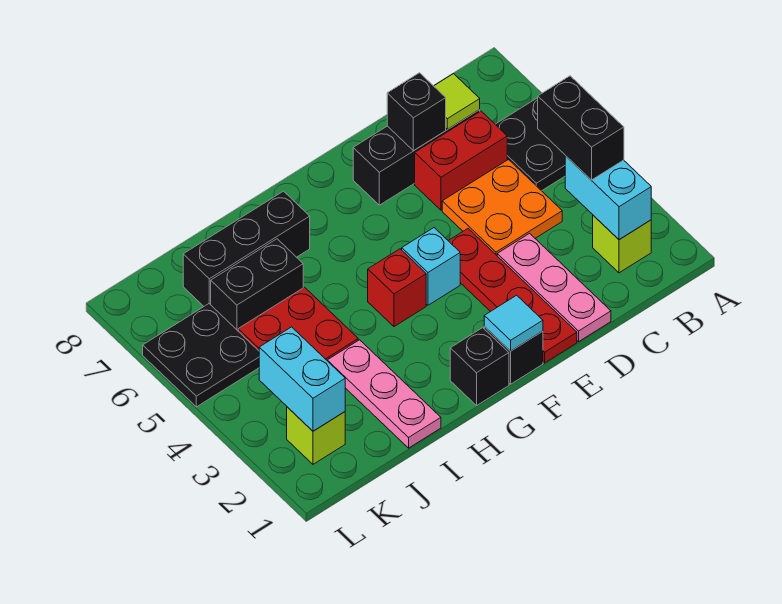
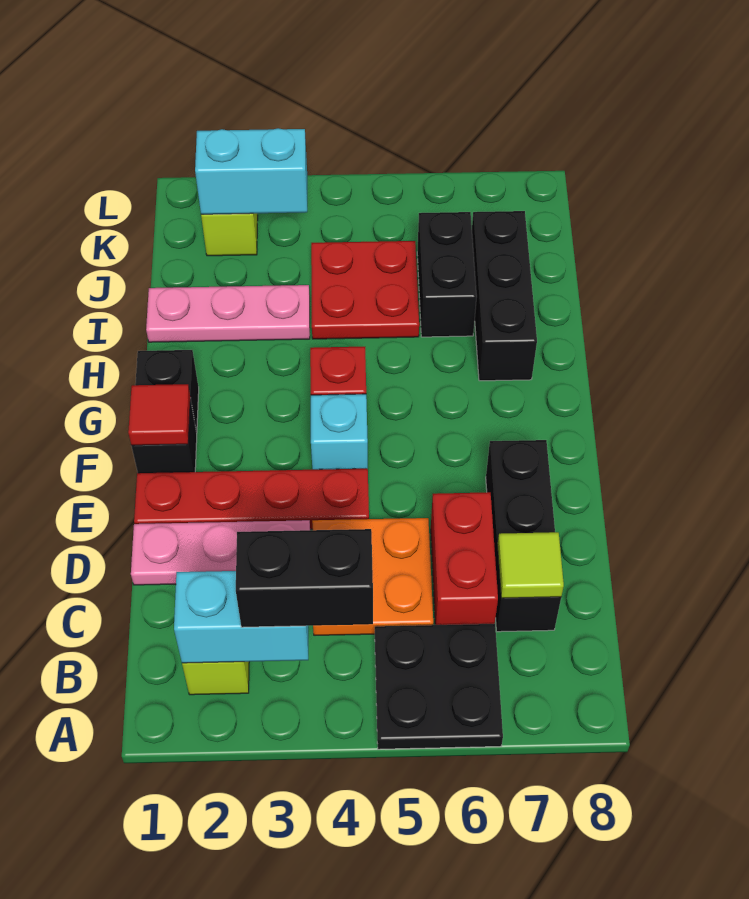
black 1x1 brick [387,73,446,151] -> none
cyan 1x1 tile [484,295,543,351] -> red 1x1 tile [128,384,190,445]
black 2x2 plate [143,304,259,407] -> none

